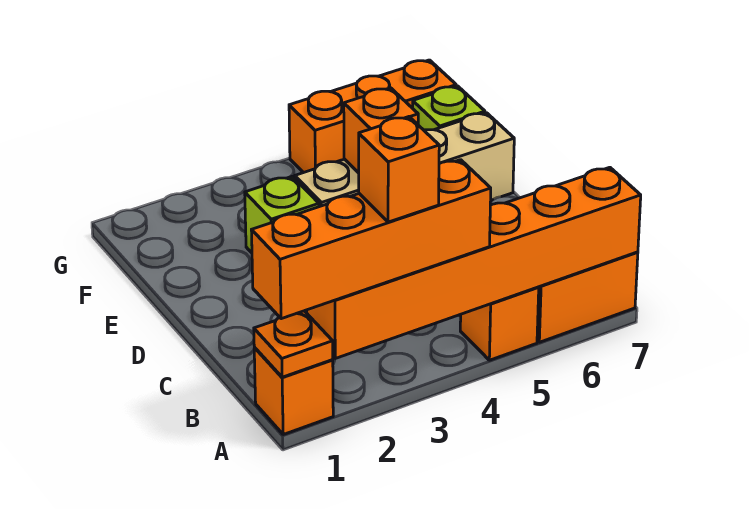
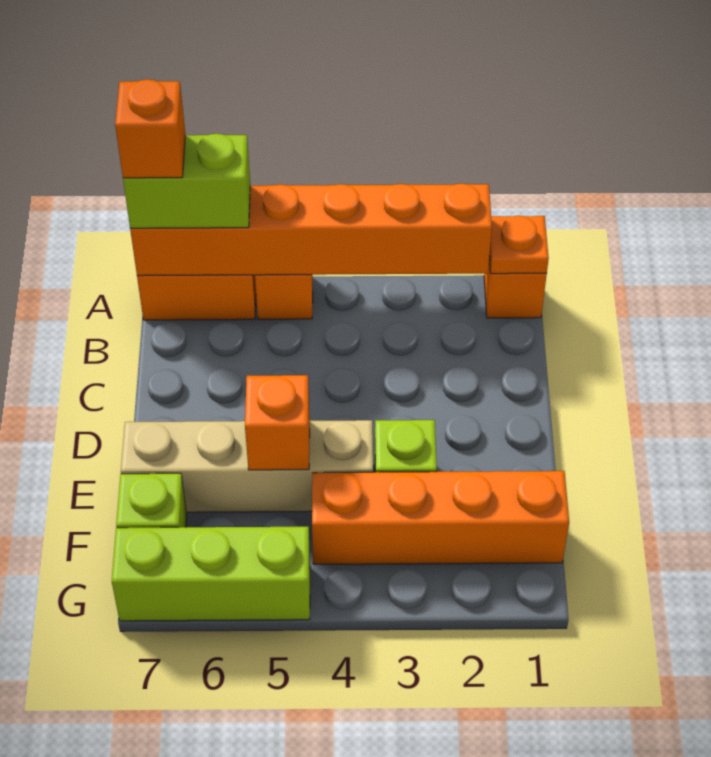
orange 1x4 brick [251,160,491,319] -> orange 1x4 brick moved to [312,471,569,564]
orange 1x1 brick [359,117,439,222] -> orange 1x1 brick moved to [115,79,185,178]
none -> lime 1x2 brick [123,134,250,228]
orange 1x3 brick [289,60,456,173] -> lime 1x3 brick [112,527,310,621]

